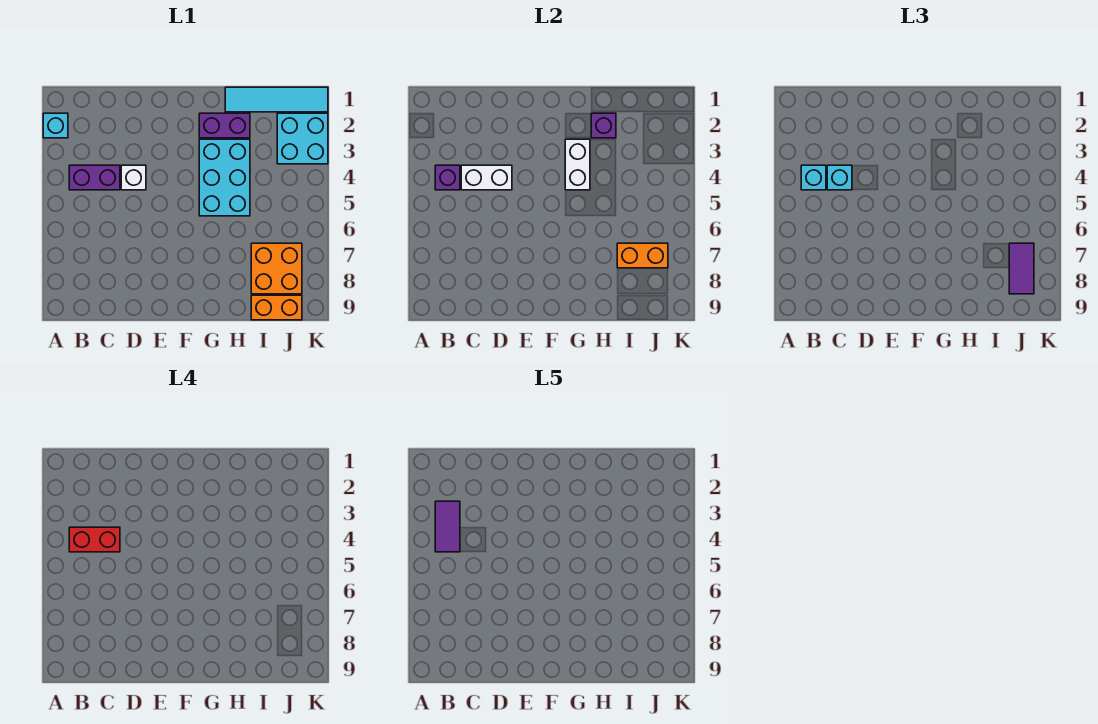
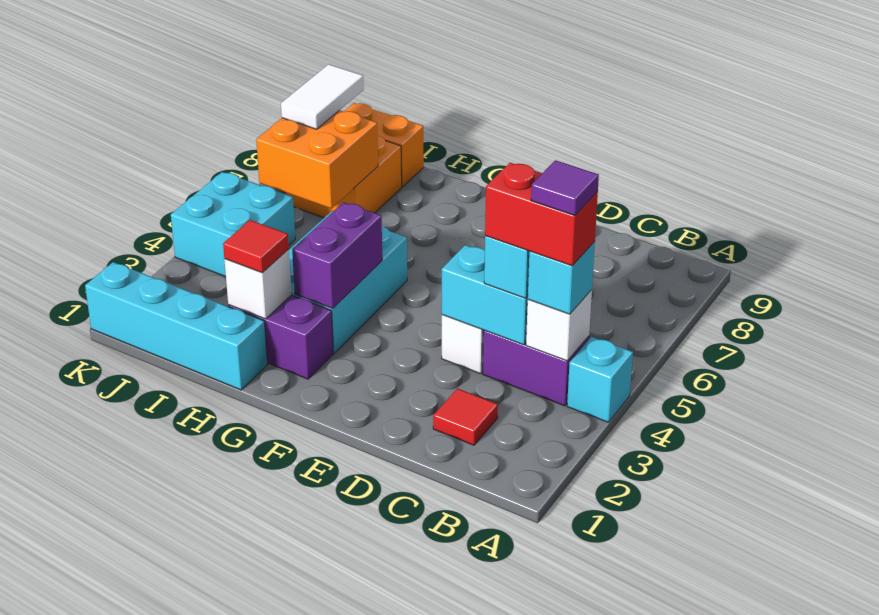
cyan 1x1 brick [43,113,68,138] -> cyan 1x1 brick moved to [567,337,633,422]
purple 1x2 tile [435,501,460,552] -> purple 1x1 tile [531,160,599,215]
purple 1x1 brick [435,165,460,190] -> white 1x1 brick [526,290,592,361]
none -> red 1x1 tile [433,389,498,445]
white 1x2 brick [461,165,512,190] -> cyan 1x2 brick [442,245,528,345]
white 1x2 brick [565,139,590,190] -> purple 1x2 brick [292,202,382,309]
cyan 1x4 tile [225,87,328,112] -> cyan 1x4 brick [85,262,267,390]
purple 1x1 brick [591,113,616,138] -> white 1x1 brick [224,249,292,319]
none -> red 1x1 tile [223,220,289,273]
orange 1x2 brick [617,243,668,268] -> orange 2x2 brick [256,110,378,208]
cyan 2x2 brick [277,113,328,164] -> cyan 2x2 brick moved to [171,172,295,276]
purple 1x2 tile [1009,243,1034,294] -> white 1x2 tile [281,64,364,129]

